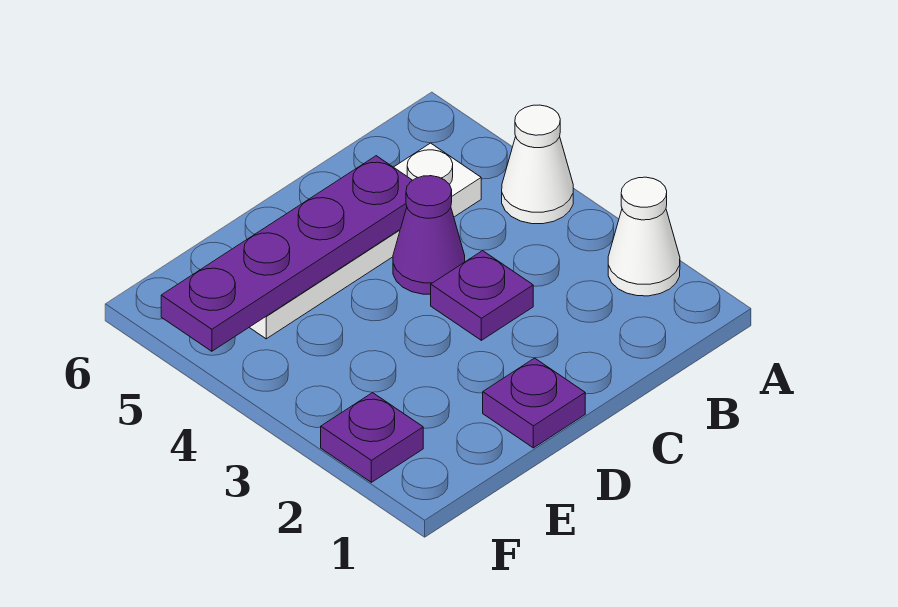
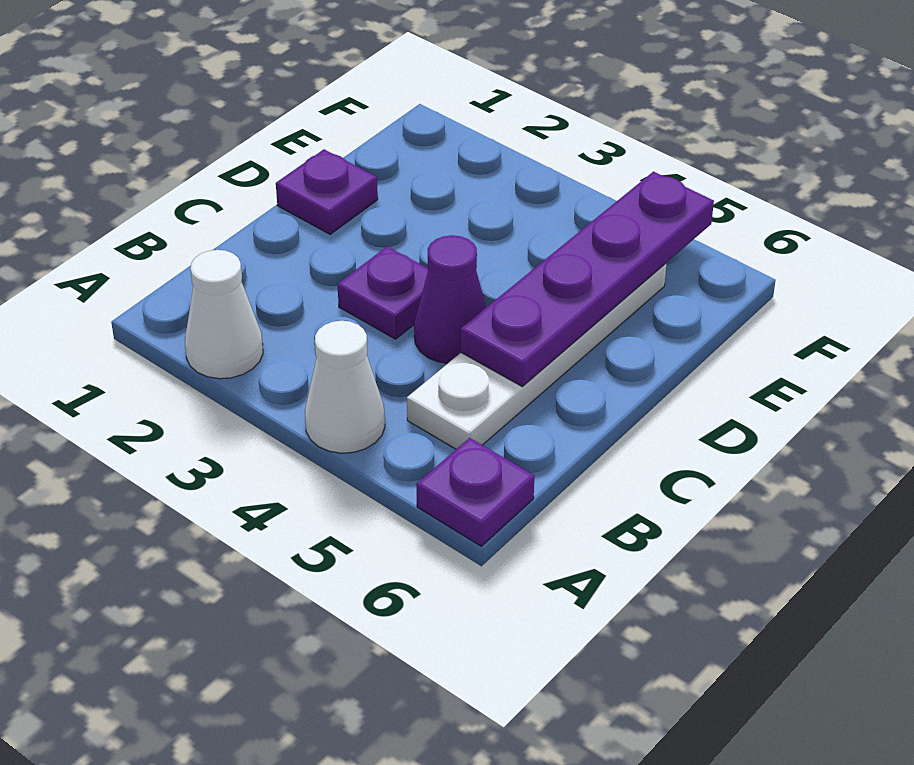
purple 1x1 plate [321,393,423,482] -> purple 1x1 plate moved to [416,438,534,546]

